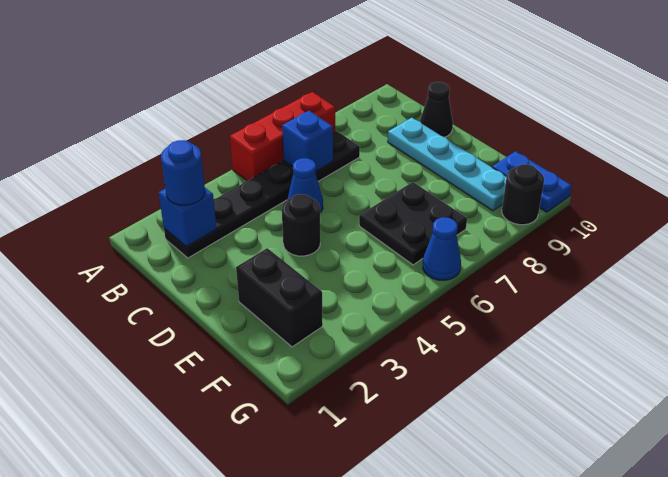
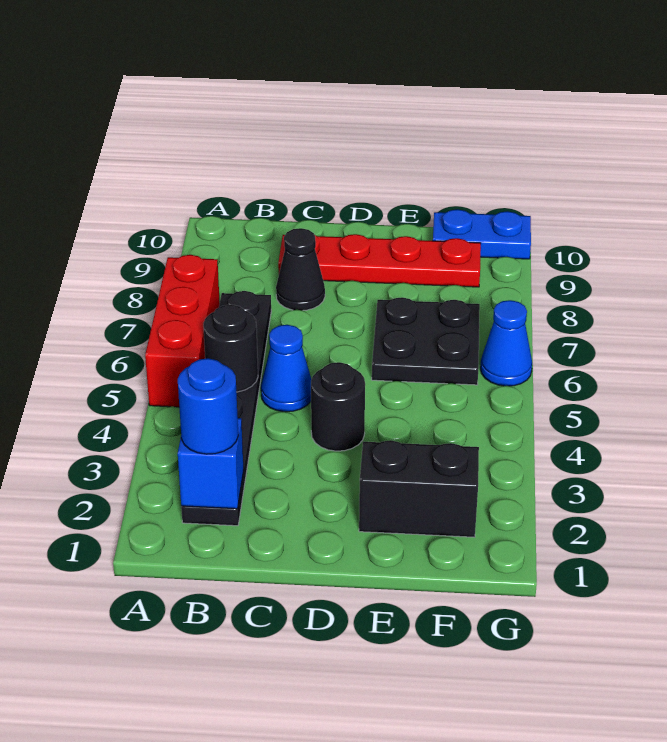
blue 1x1 brick [282,111,333,171] -> none
cyan 1x4 plate [388,118,506,211] -> red 1x4 plate [278,234,481,287]
black 1x1 cone [420,82,453,137] -> black 1x1 cone moved to [276,228,325,311]
black 1x1 round brick [502,164,544,225] -> black 1x1 round brick moved to [203,305,258,392]

